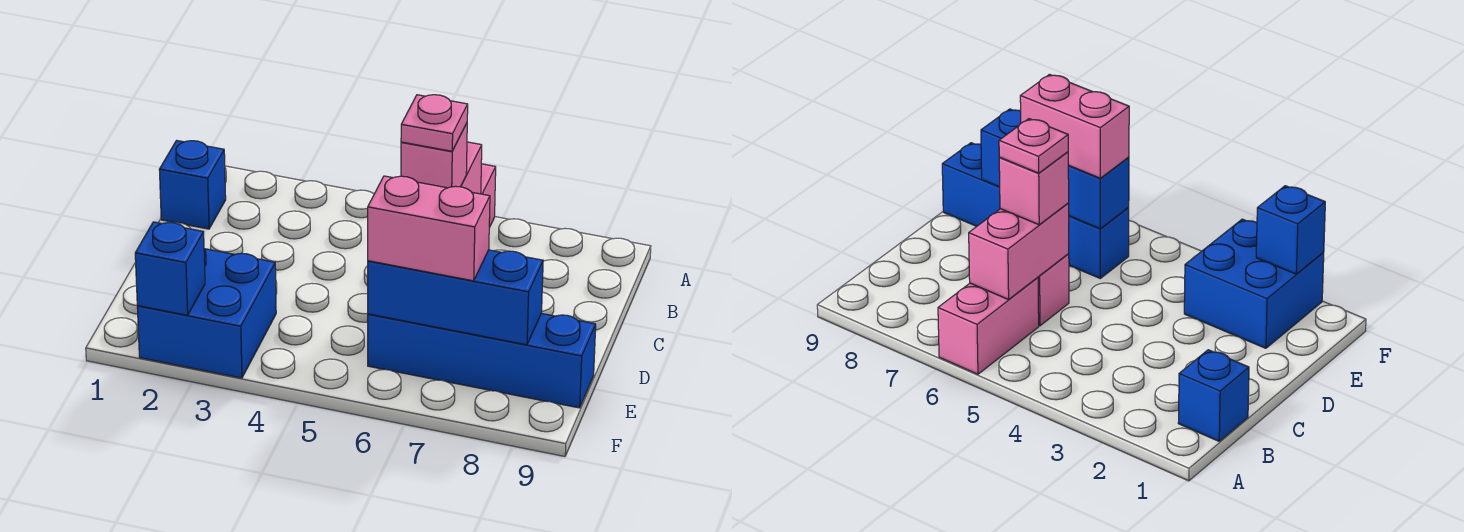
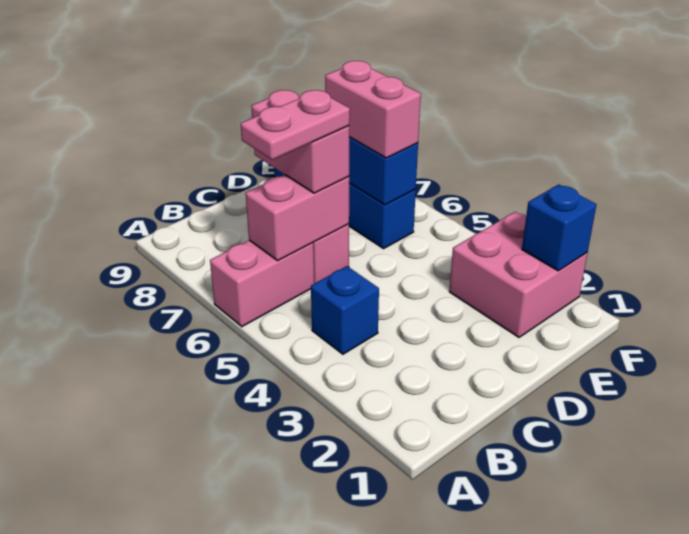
blue 1x1 brick [159,140,226,229] -> blue 1x1 brick moved to [311,266,379,354]
pink 1x1 brick [401,123,467,188] -> pink 1x2 brick [251,90,349,193]
pink 1x1 plate [401,95,468,151] -> pink 1x2 plate [241,90,350,160]
blue 2x2 brick [137,249,276,378] -> pink 2x2 brick [449,212,587,337]

